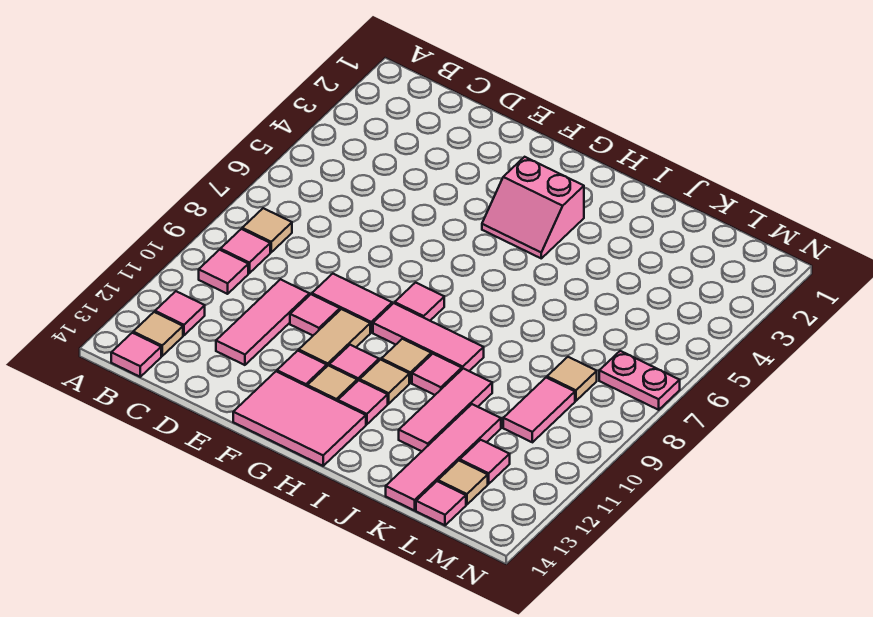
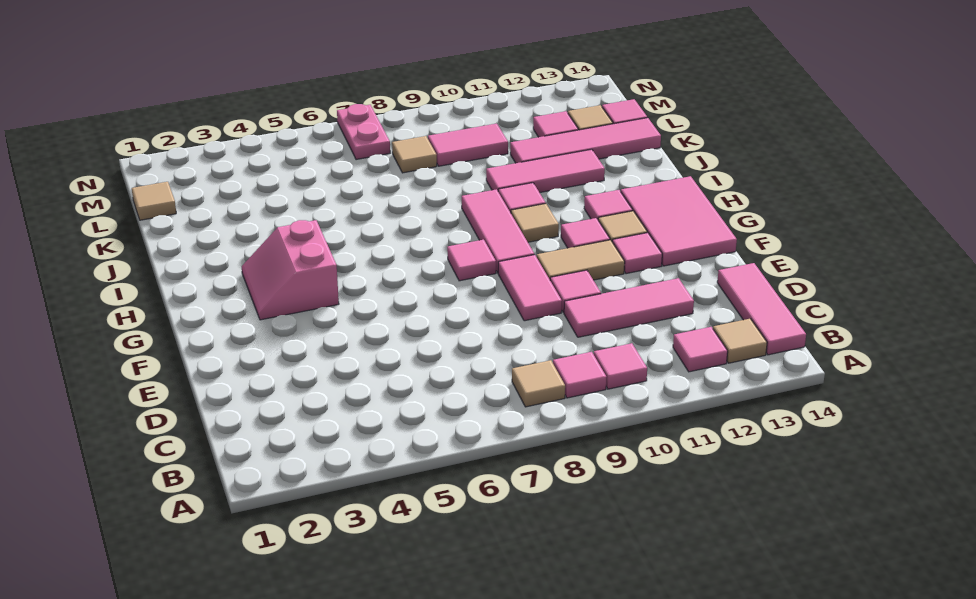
pink 1x1 tile [111,333,161,377] -> pink 1x3 tile [717,263,806,355]
pink 2x2 slope [482,157,584,258] -> pink 2x2 slope turned to [242,220,339,320]
tan 1x1 tile [360,360,409,404] -> tan 1x1 tile moved to [132,182,176,220]

